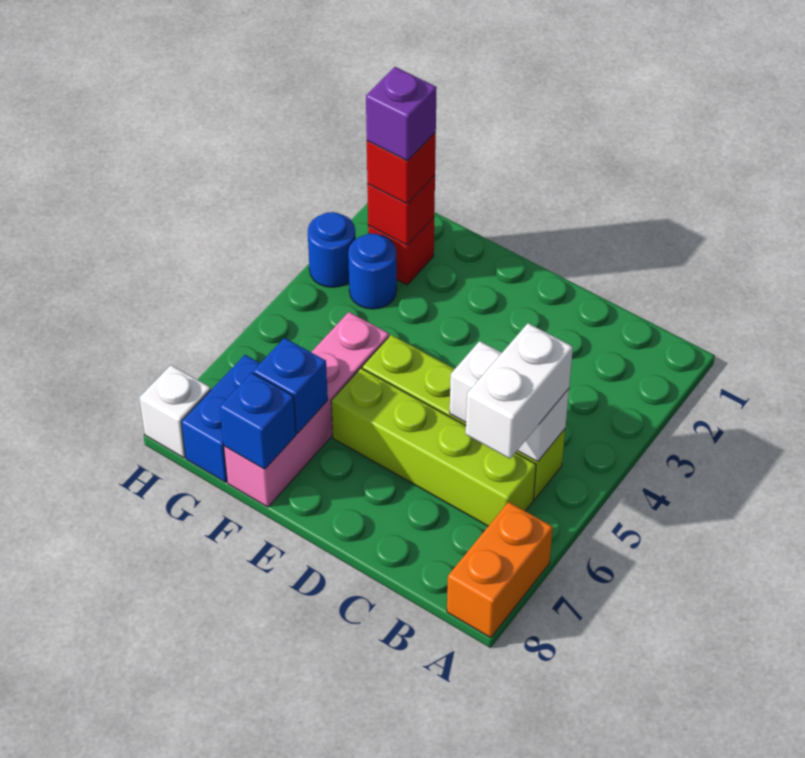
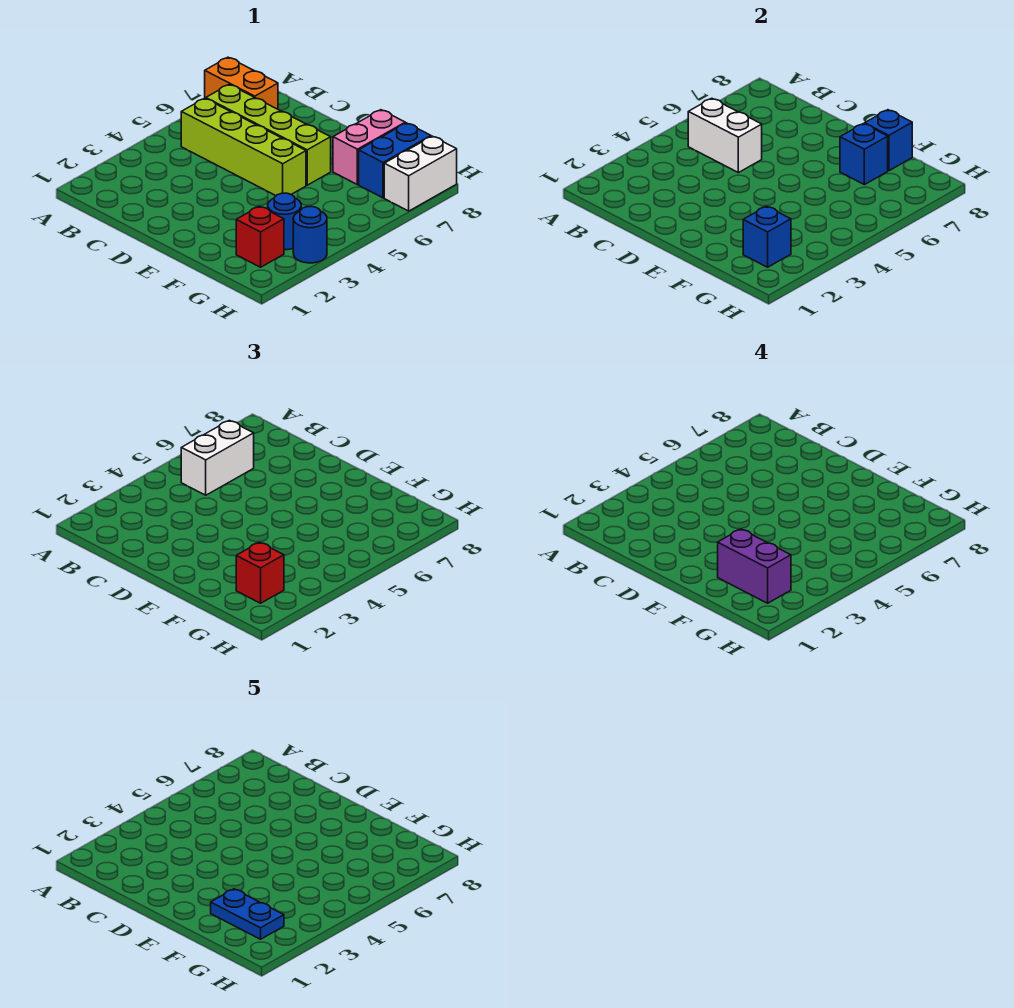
orange 1x2 brick [447,502,553,638] -> orange 1x2 brick turned to [205,57,278,109]
none -> blue 1x2 plate [211,889,284,939]
pink 1x4 brick [224,312,389,507] -> pink 1x2 brick [333,110,405,185]
red 1x1 brick [367,176,435,245] -> blue 1x1 brick [743,206,791,267]
purple 1x1 brick [366,67,437,161] -> purple 1x2 brick [718,529,791,603]
white 1x1 brick [139,365,211,458] -> white 1x2 brick [384,136,457,211]

